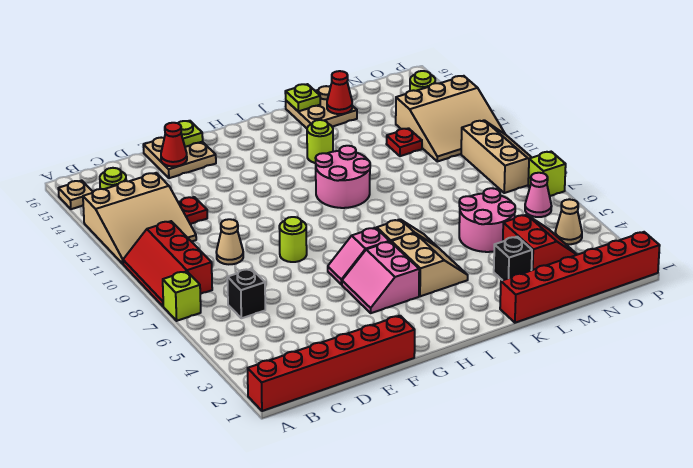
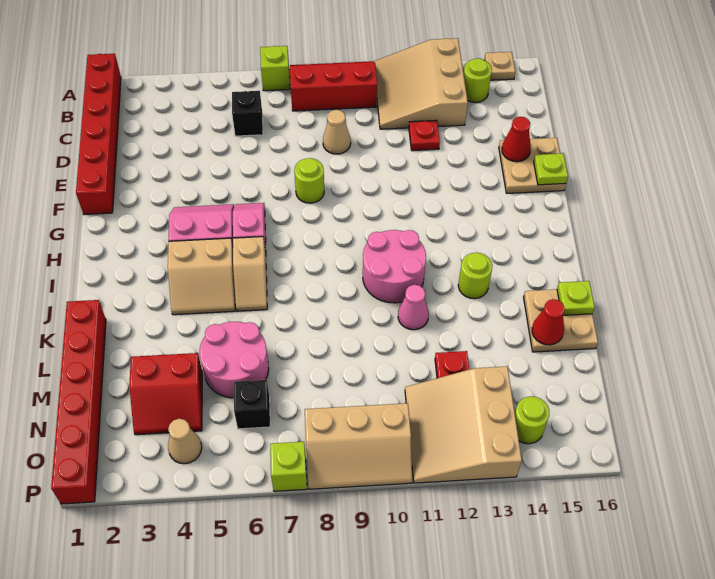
black 1x1 brick [494,237,532,280] -> black 1x1 brick moved to [234,380,270,429]
pink 1x1 cone [525,173,552,217] -> pink 1x1 cone moved to [398,285,429,330]

